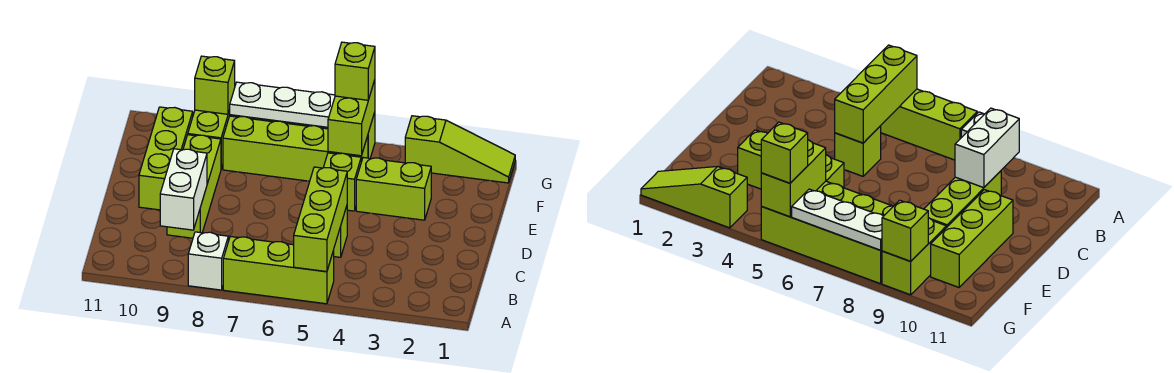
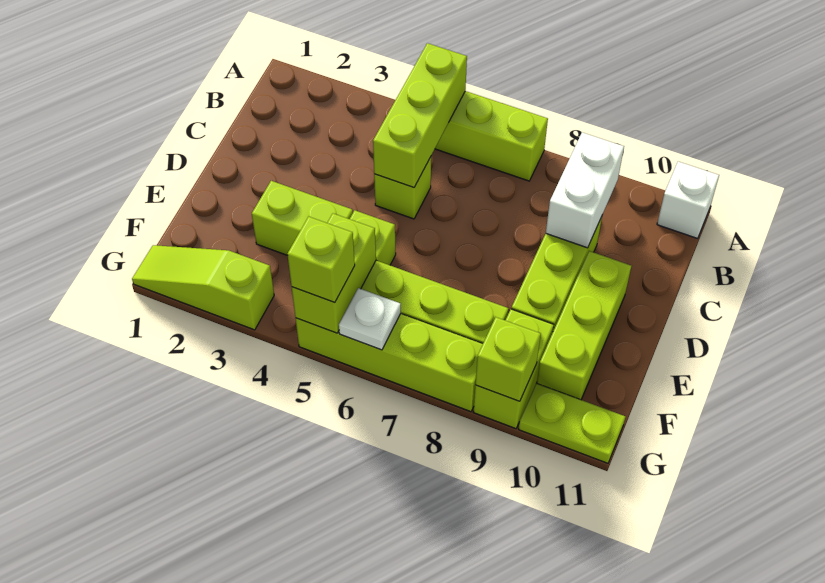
white 1x1 brick [188,232,228,290] -> white 1x1 brick moved to [657,162,719,238]
white 1x3 plate [230,82,335,127] -> white 1x1 plate [339,288,401,350]
none -> lime 1x2 plate [519,383,625,463]

